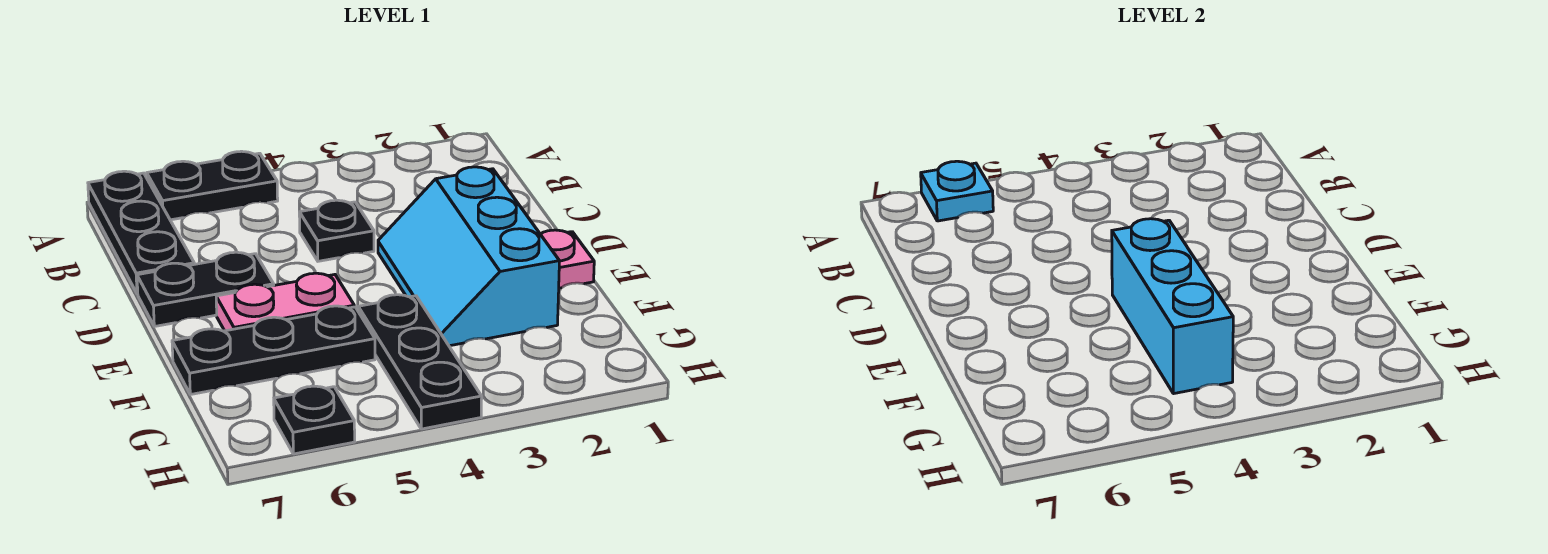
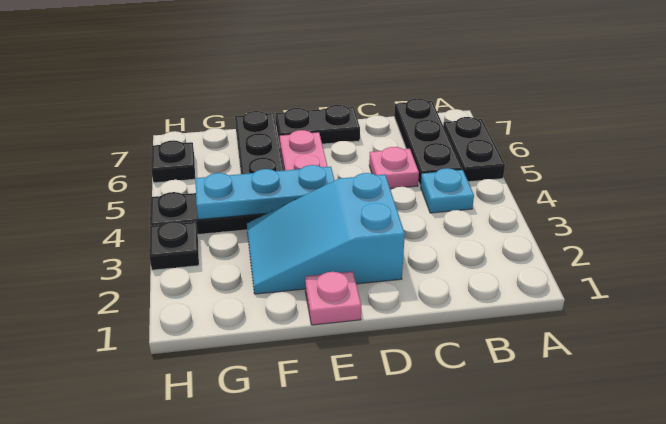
cyan 1x1 plate [921,161,993,221] -> cyan 1x1 plate moved to [421,168,474,213]
black 1x3 plate [88,171,194,294] -> black 1x3 plate turned to [394,99,462,186]
black 1x1 plate [299,200,374,261] -> black 1x1 plate moved to [149,221,199,270]
none -> pink 1x1 plate [369,147,419,189]
cyan 2x3 slope [378,167,559,346] -> cyan 2x3 slope turned to [247,173,405,294]
black 1x2 plate [137,252,274,327] -> black 1x2 plate turned to [276,105,360,146]
cyan 1x3 brick [1112,219,1233,394] -> cyan 1x3 plate [195,165,335,220]

